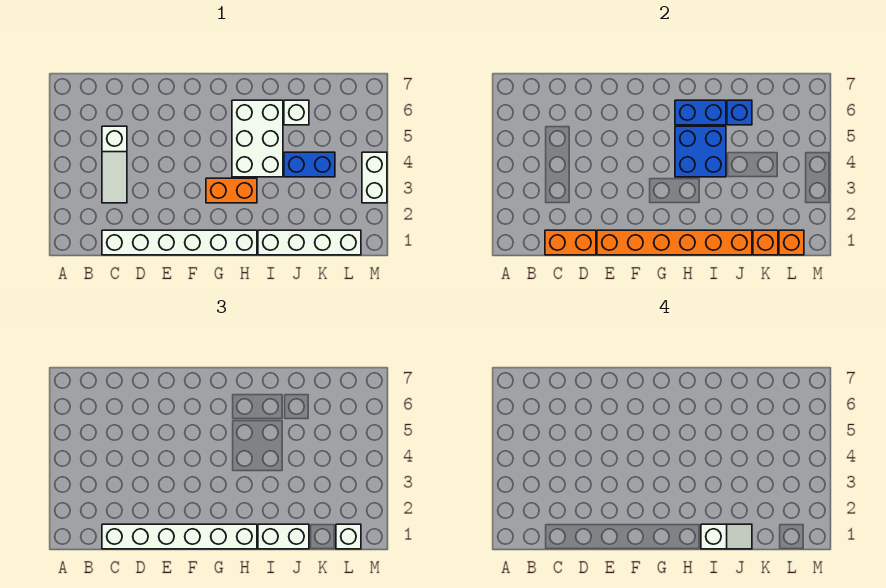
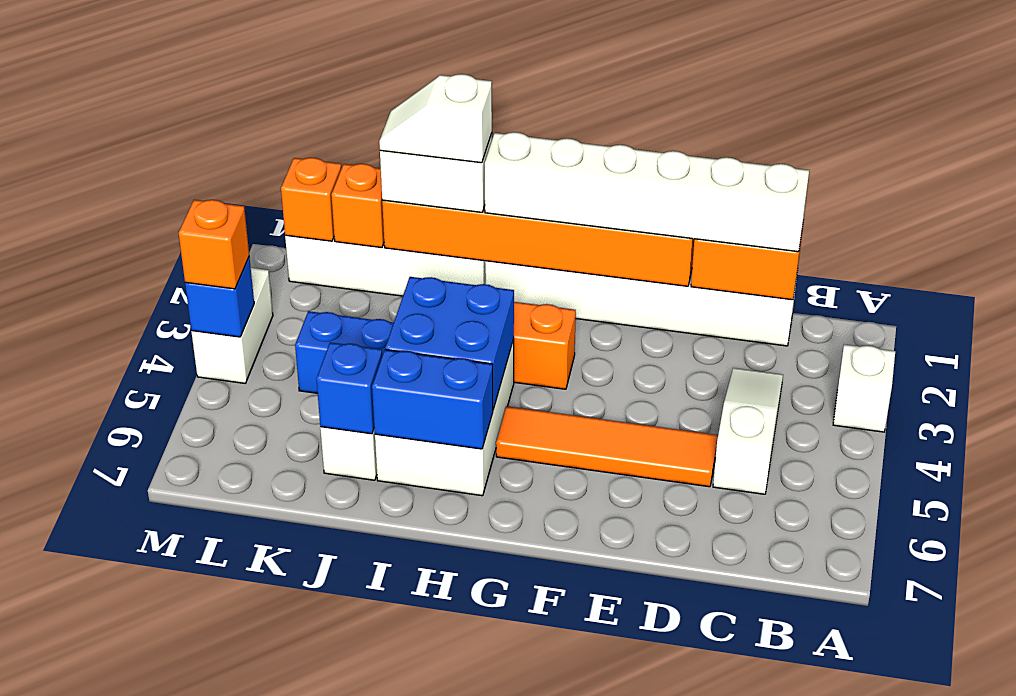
none -> orange 1x4 tile [496,406,718,487]
white 1x1 brick [336,524,361,549] -> white 1x1 brick moved to [833,344,895,432]
none -> blue 1x1 brick [185,257,254,337]
none -> orange 1x1 brick [179,200,249,289]

